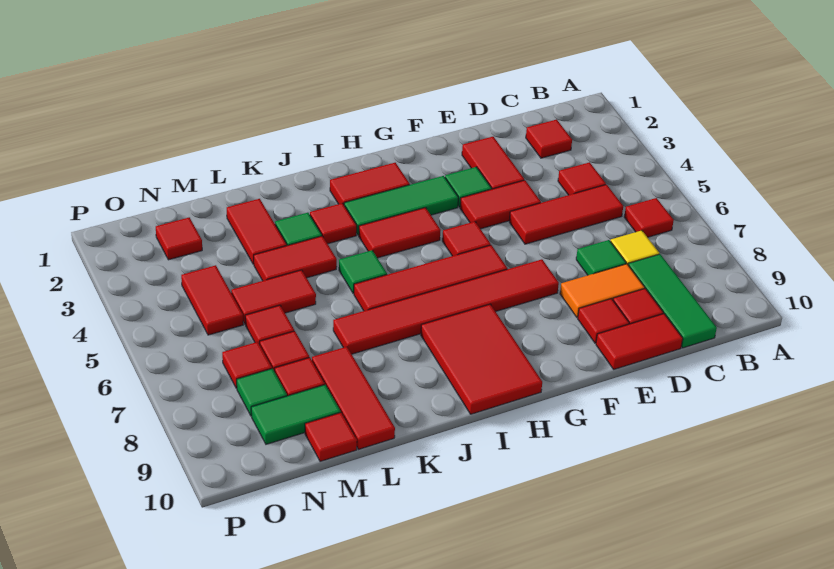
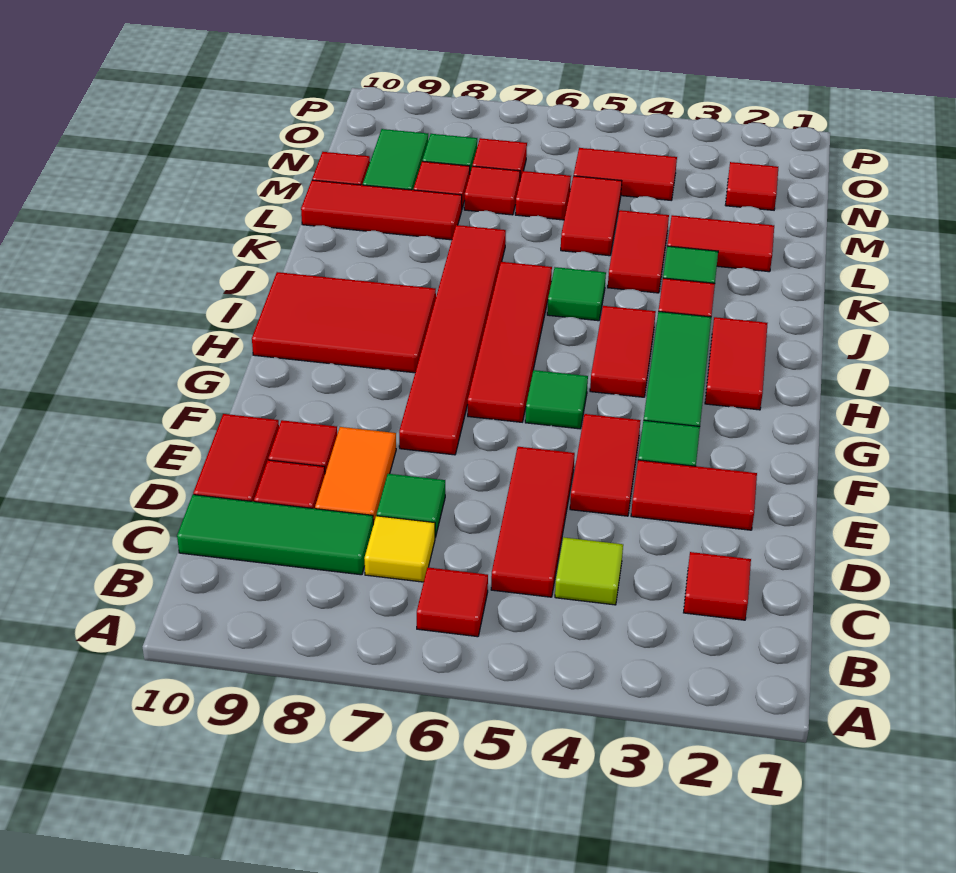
red 1x1 tile [558,162,606,195] -> lime 1x1 tile [555,537,623,605]
red 1x1 tile [442,222,491,256] -> green 1x1 tile [525,370,588,429]

